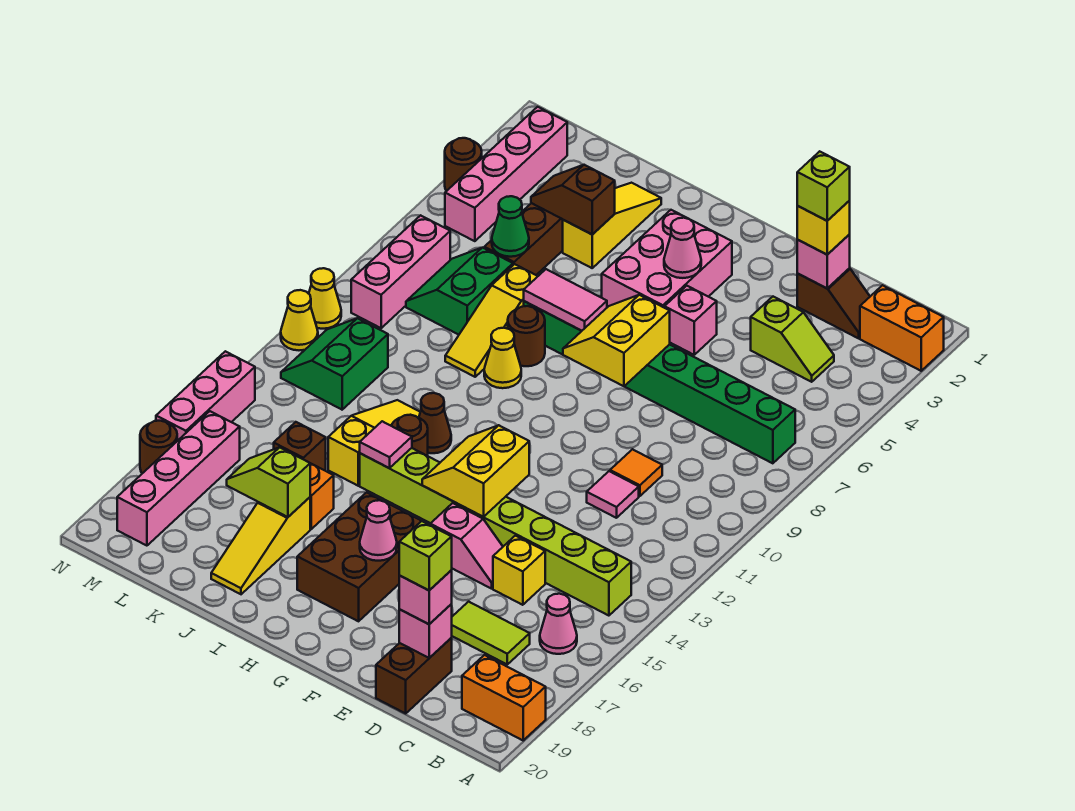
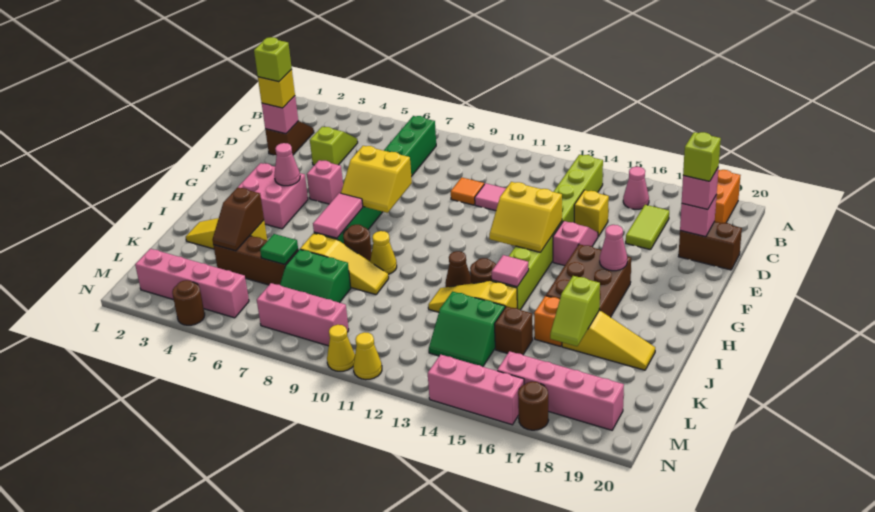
orange 1x2 brick [860,285,944,371] -> none
pink 2x3 brick [602,210,732,307] -> pink 2x2 brick [235,163,308,229]
brown 2x3 brick [297,492,421,621] -> brown 2x3 brick turned to [546,244,631,317]
green 1x1 cone [492,196,529,257] -> green 1x1 tile [260,234,298,264]
green 2x2 slope [281,318,388,410] -> green 2x2 slope moved to [429,291,505,367]

